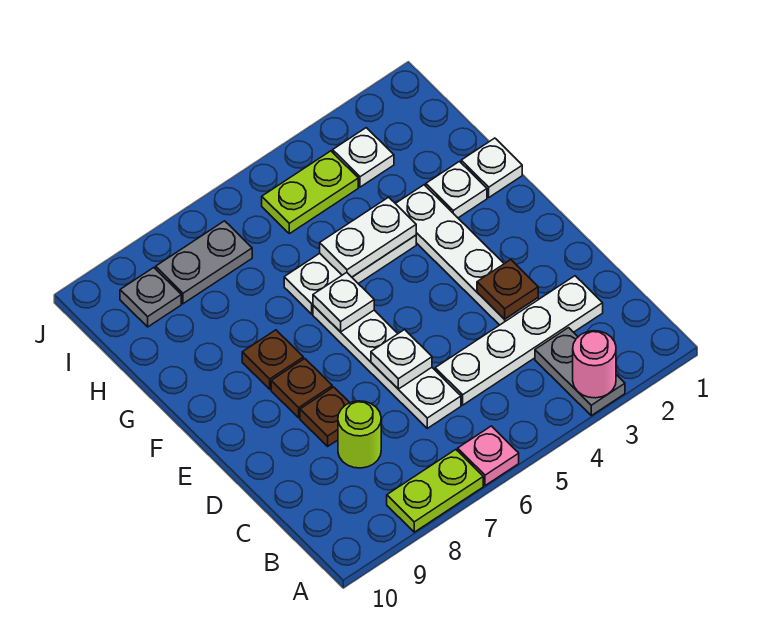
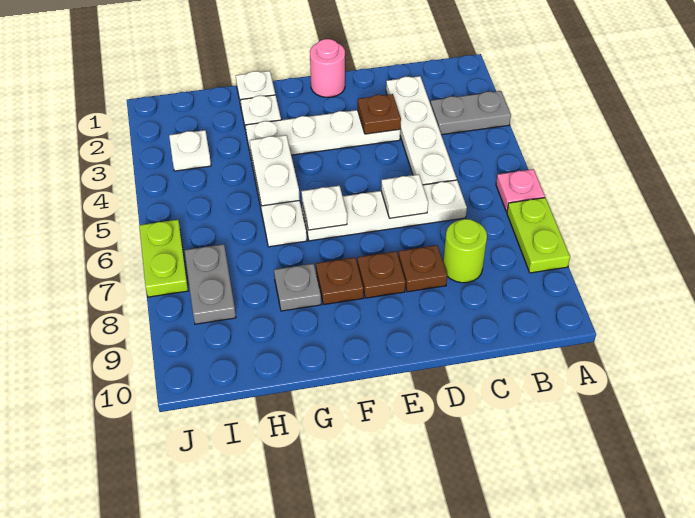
pink 1x1 round brick [573,331,616,398] -> pink 1x1 round brick moved to [310,39,345,97]
lime 1x2 plate [262,151,358,234] -> lime 1x2 plate moved to [139,220,188,297]
grey 1x1 plate [120,268,181,327] -> grey 1x1 plate moved to [274,264,321,311]

